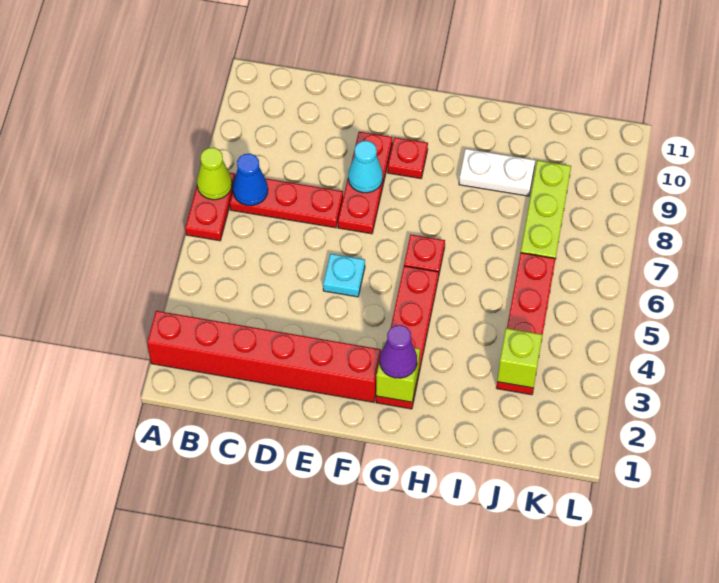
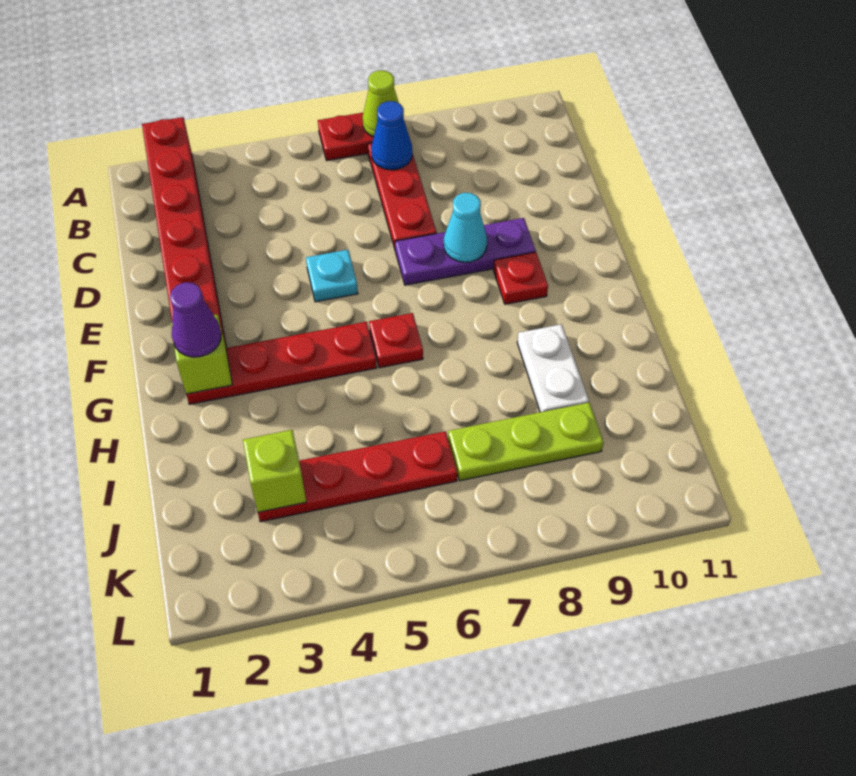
red 1x3 plate [338,132,392,234] -> purple 1x3 plate [395,218,536,285]

